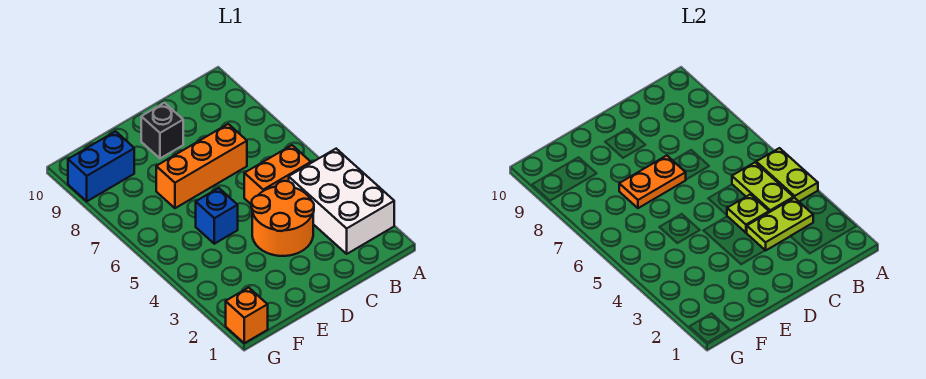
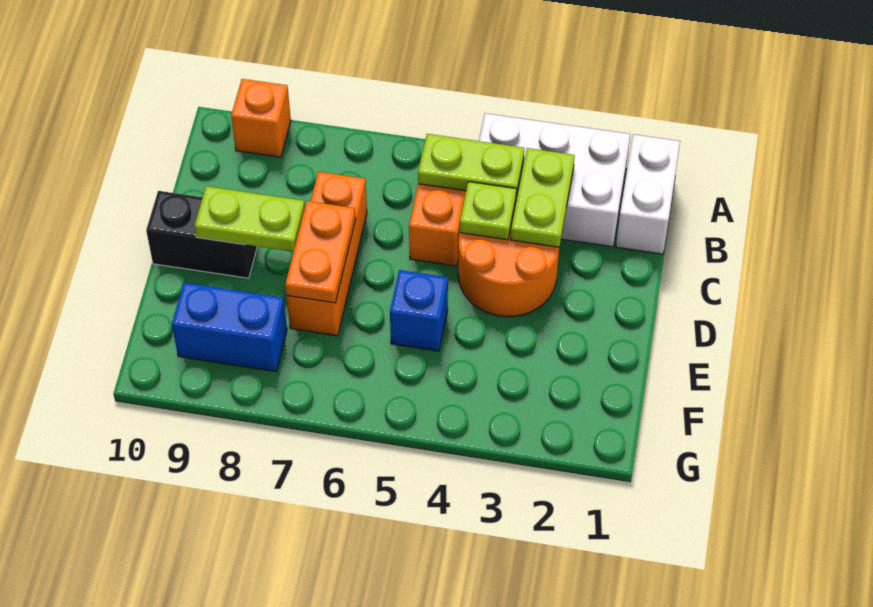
none -> white 1x2 brick [616,134,680,254]
lime 1x2 plate [756,148,818,201] -> lime 1x2 plate moved to [195,186,305,252]
black 1x1 brick [141,103,183,158] -> black 1x2 brick [146,191,257,278]
blue 1x2 brick [68,131,134,201] -> blue 1x2 brick turned to [172,283,287,372]
orange 1x1 brick [226,288,268,343] -> orange 1x1 brick moved to [231,79,291,157]

